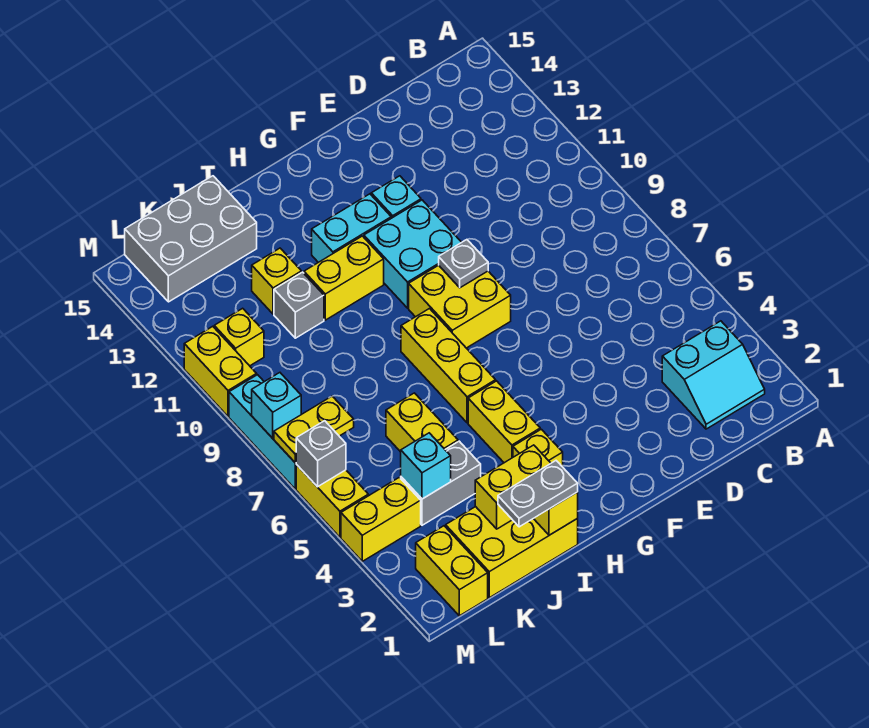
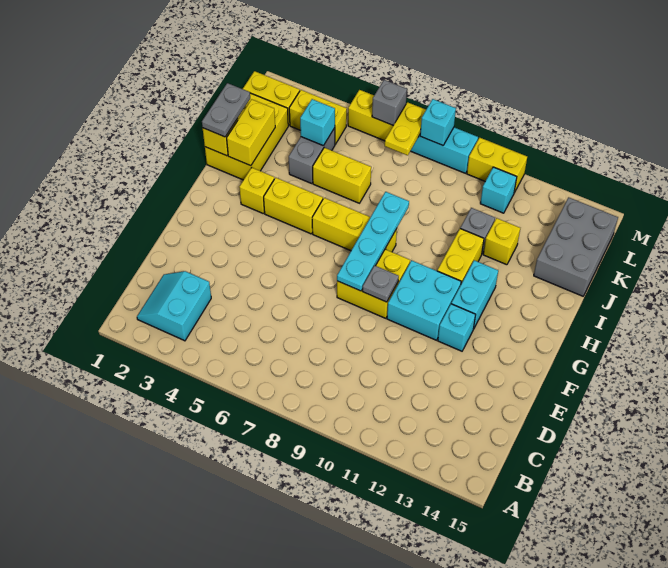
none -> cyan 1x4 plate [337,192,409,291]
yellow 1x2 brick [341,477,421,561] -> yellow 1x2 brick turned to [289,90,347,144]
yellow 1x1 brick [214,308,264,366] -> cyan 1x1 brick [480,167,517,213]

